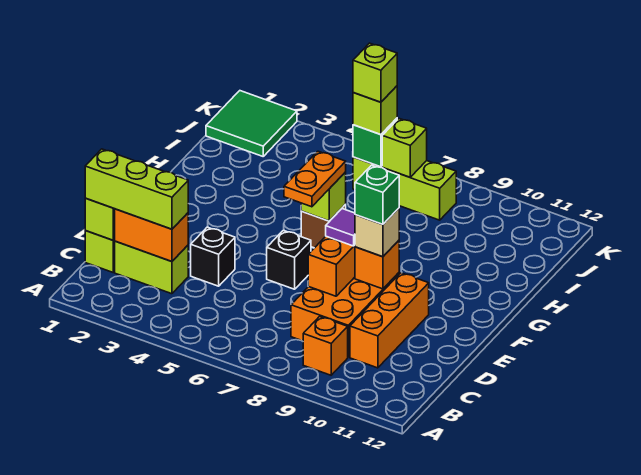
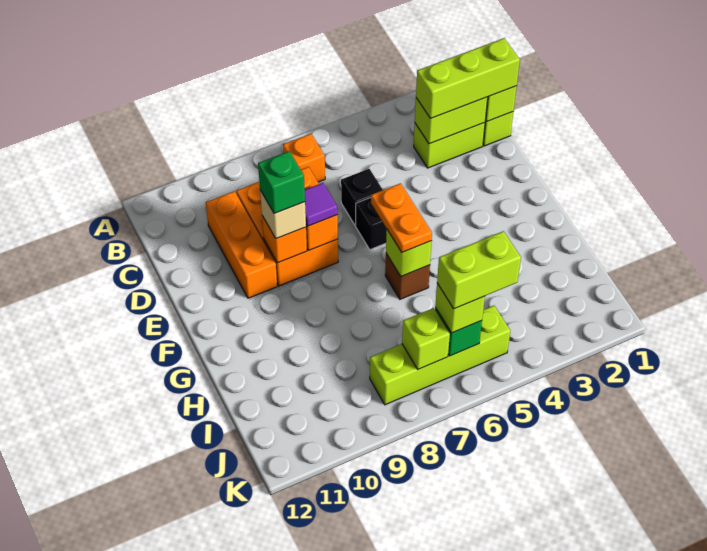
orange 1x1 brick [303,316,348,375] -> orange 1x1 brick moved to [283,134,325,182]
orange 1x2 brick [115,209,188,262] -> lime 1x2 brick [415,97,488,144]
black 1x1 brick [191,227,235,286] -> black 1x1 brick moved to [341,169,383,226]
green 2x2 tile [206,91,297,156] -> none
lime 1x3 brick [353,157,456,220] -> lime 1x4 brick [370,306,510,405]
lime 1x1 brick [353,43,397,102] -> lime 1x2 brick [437,231,521,309]

